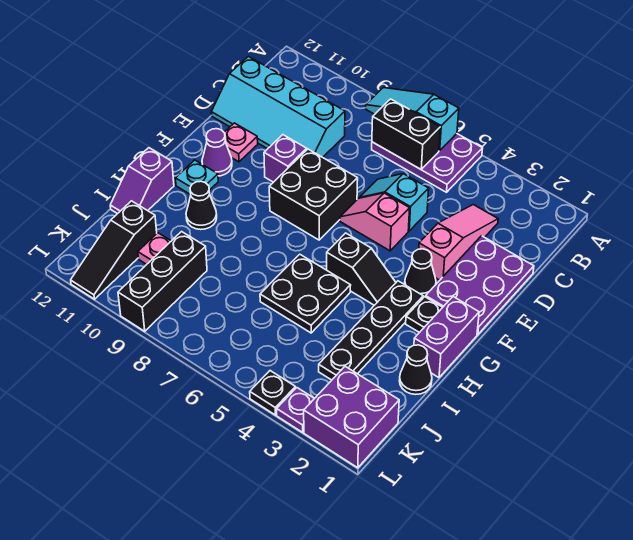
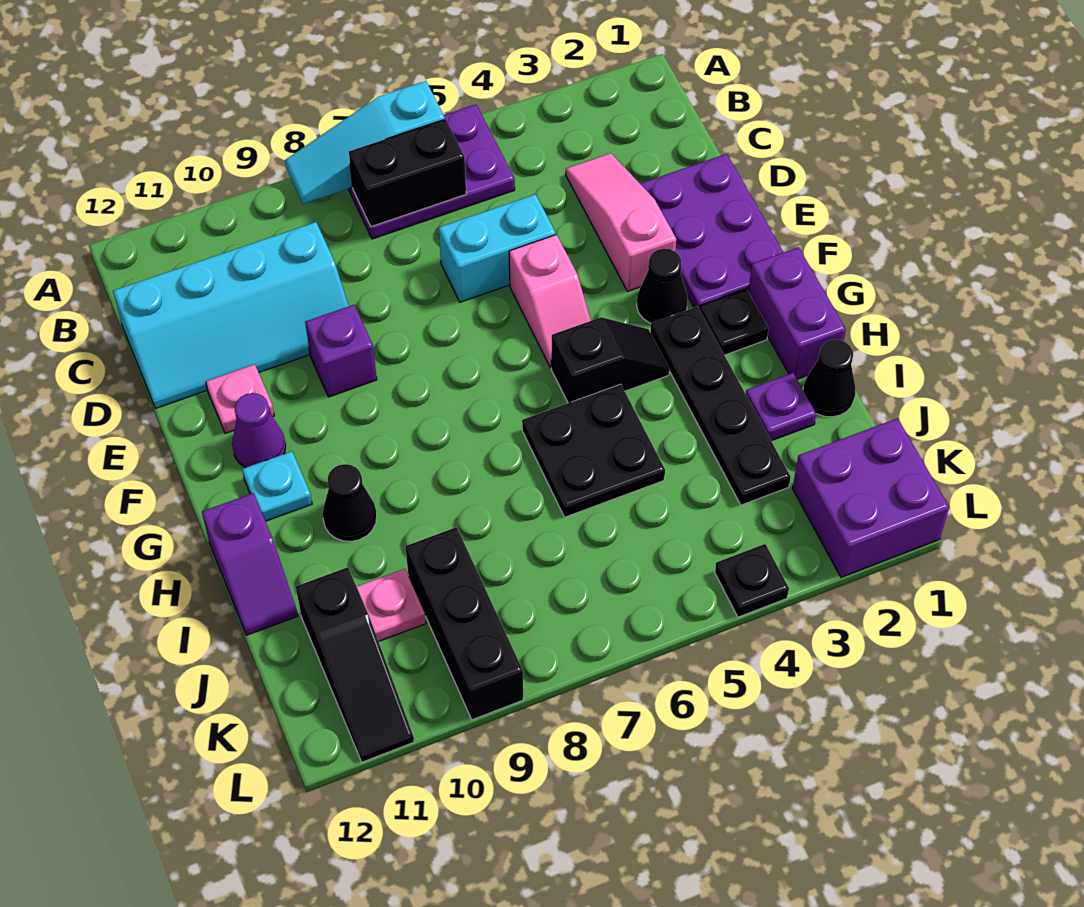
cyan 1x2 slope [360,174,429,231] -> cyan 1x2 brick [439,194,556,302]
pink 1x2 slope [340,193,410,251] -> pink 1x2 slope turned to [509,235,591,368]
black 2x2 brick [269,149,358,240] -> none
purple 1x1 plate [277,388,315,432] -> purple 1x1 plate moved to [746,373,816,441]

